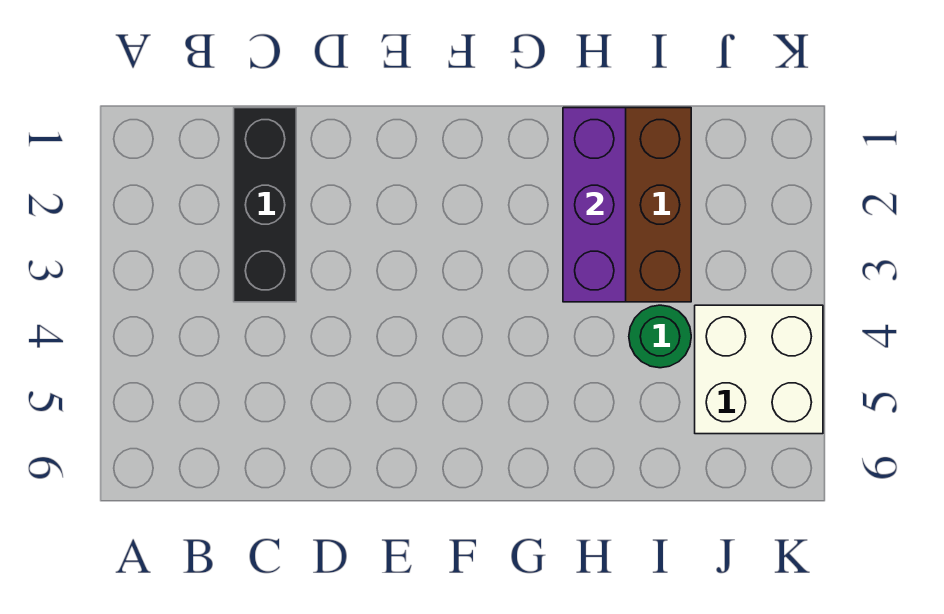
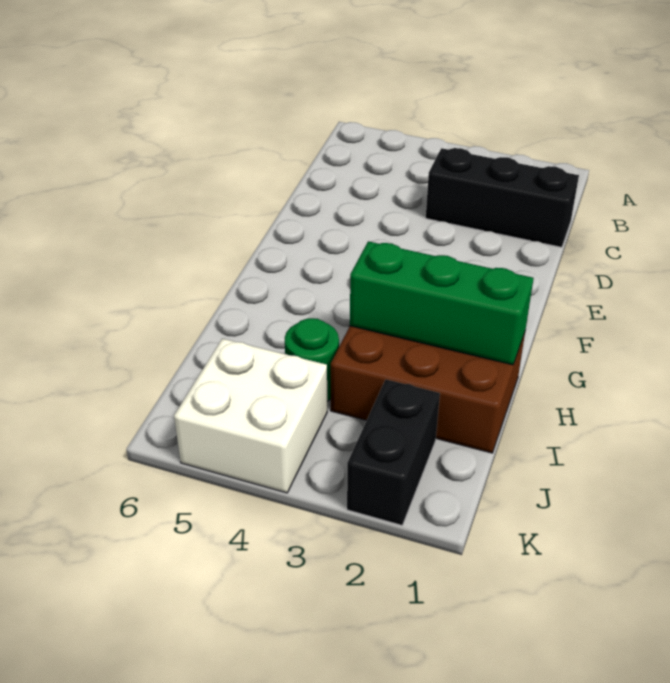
purple 1x3 brick [563,108,626,302] -> green 1x3 brick [350,241,534,365]
none -> black 1x2 brick [347,379,440,525]

